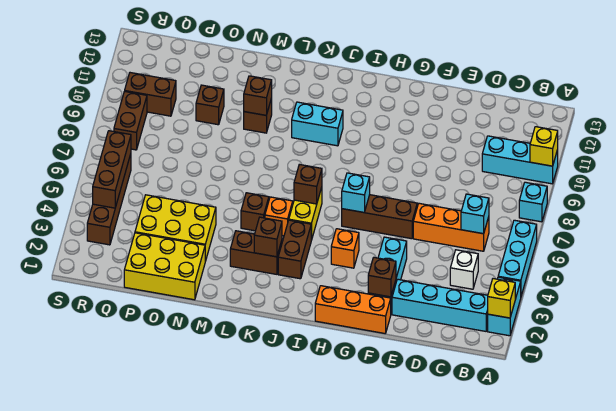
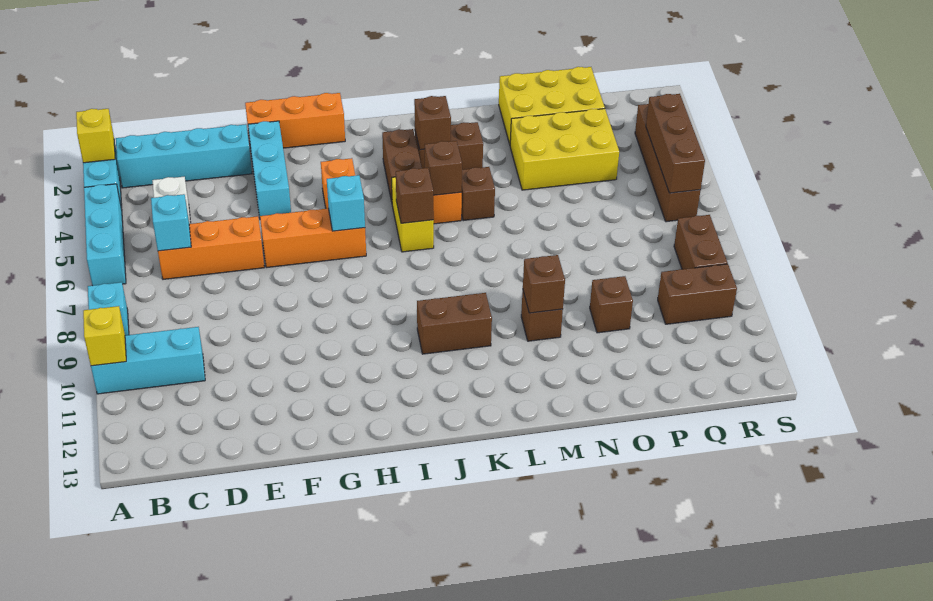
brown 1x1 brick [368,257,396,297] -> brown 1x1 brick moved to [425,141,462,195]
brown 1x3 brick [342,195,417,239] -> orange 1x3 brick [260,208,366,268]
cyan 1x2 brick [292,102,343,146] -> brown 1x2 brick [417,293,492,354]

